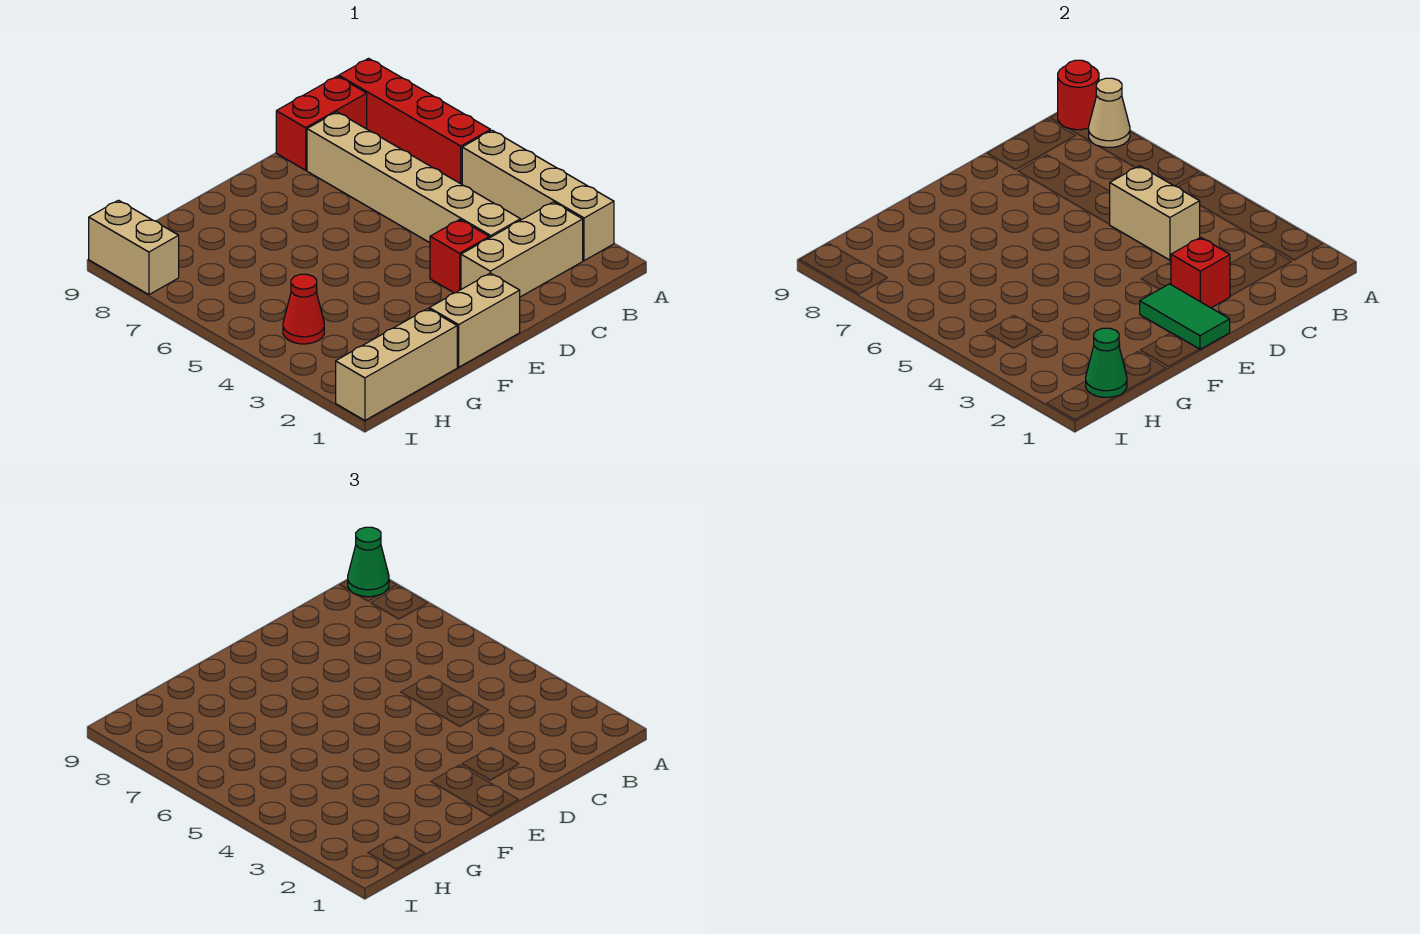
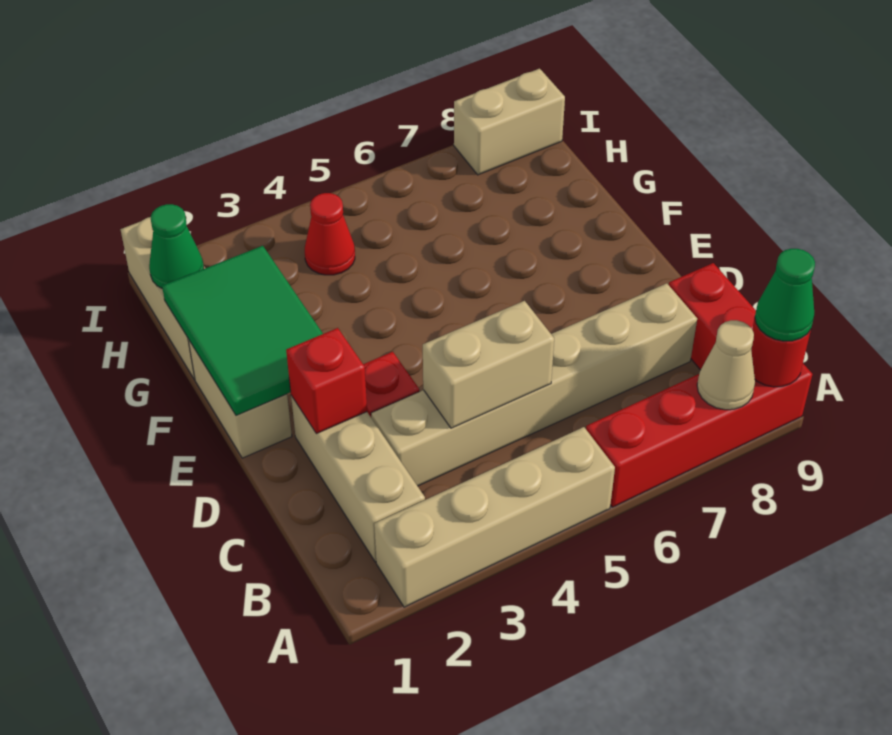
green 1x2 tile [1140,284,1230,349] -> green 2x3 tile [162,246,323,415]

